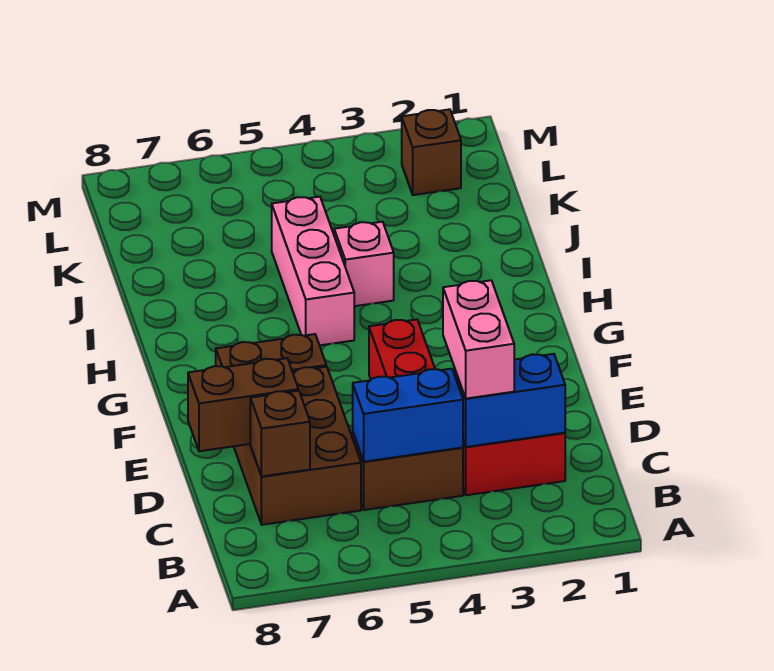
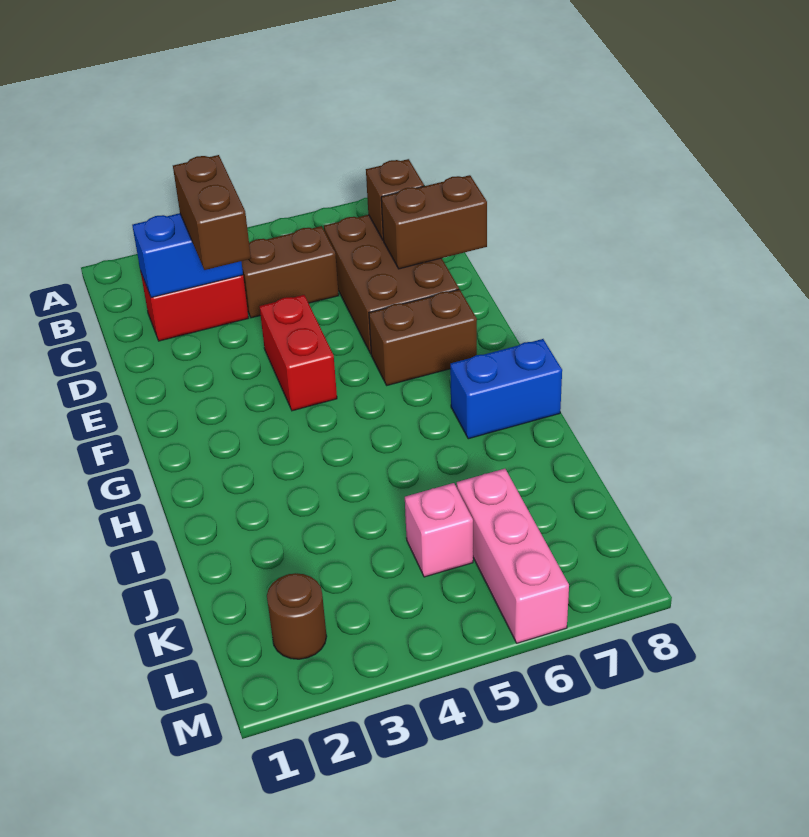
pink 1x2 brick [443,280,514,399] -> brown 1x2 brick [173,155,251,270]
blue 1x2 brick [353,369,463,462] -> blue 1x2 brick moved to [450,339,562,439]
pink 1x3 brick [272,197,354,345] -> pink 1x3 brick moved to [457,469,569,643]
pink 1x1 brick [334,222,394,306] -> pink 1x1 brick moved to [405,483,473,577]
brown 1x1 brick [402,109,461,195] -> brown 1x1 round brick [267,573,327,659]

